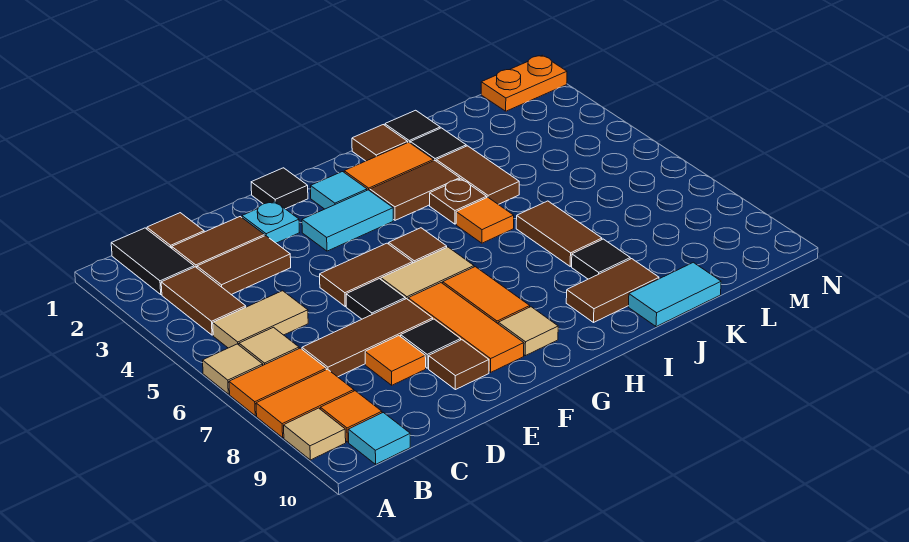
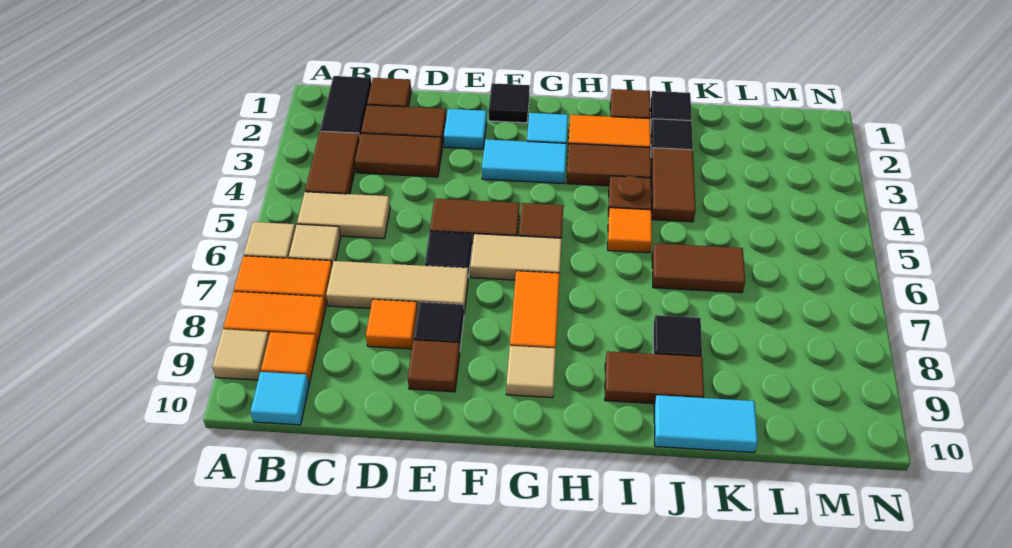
brown 1x3 tile [302,299,433,377] -> tan 1x3 tile [326,261,468,312]
cyan 1x1 plate [242,201,300,243] -> cyan 1x1 tile [444,109,487,149]
orange 1x3 tile [408,283,524,372] -> none
brown 1x2 tile [516,201,602,266] -> brown 1x2 tile turned to [652,243,745,293]
orange 1x2 plate [481,55,567,111] -> none

